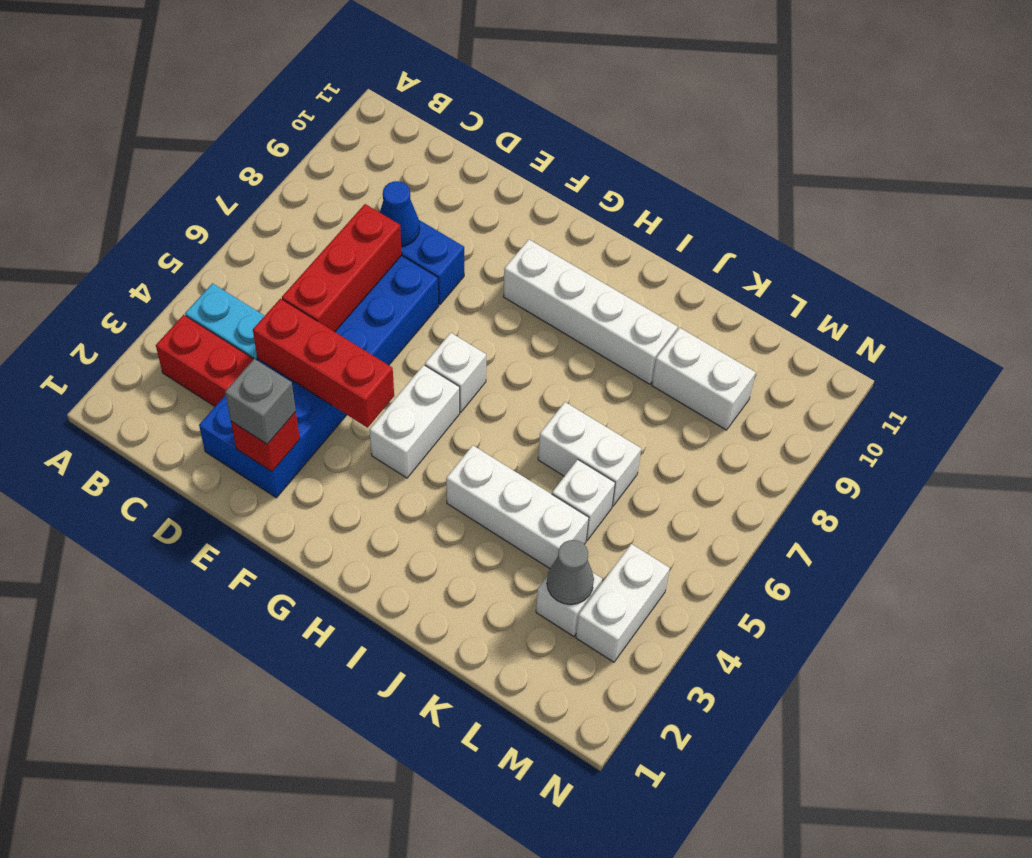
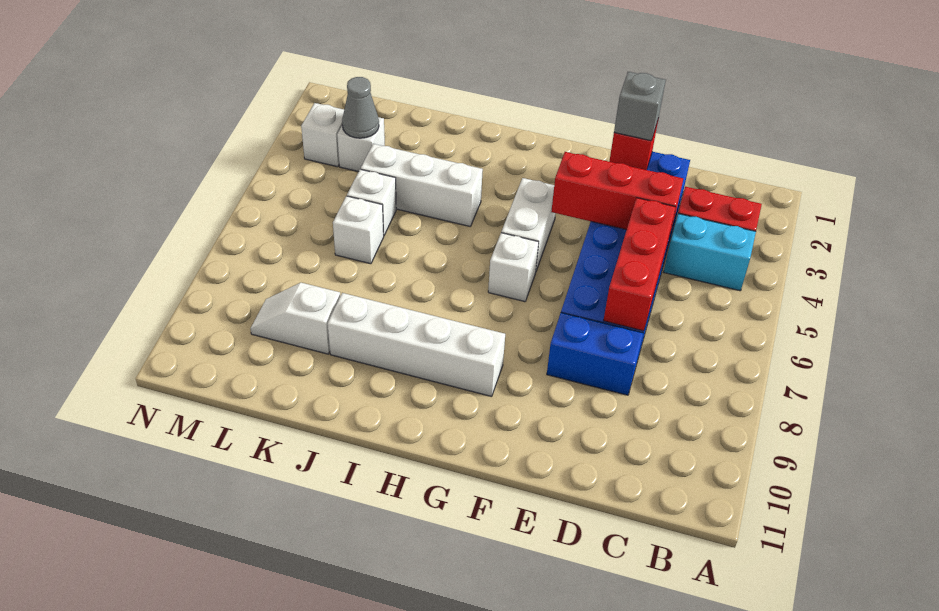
blue 1x1 cone [380,181,420,246] -> none
white 1x2 brick [538,402,641,506] -> white 1x1 brick [333,196,384,264]
white 1x2 brick [652,328,756,430] -> white 1x2 slope [250,283,340,354]
white 1x2 brick [576,544,670,662] -> white 1x1 brick [301,103,344,167]

